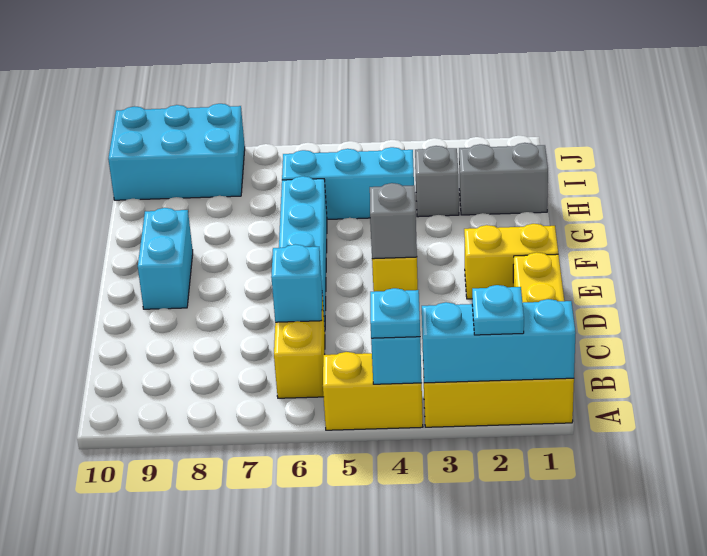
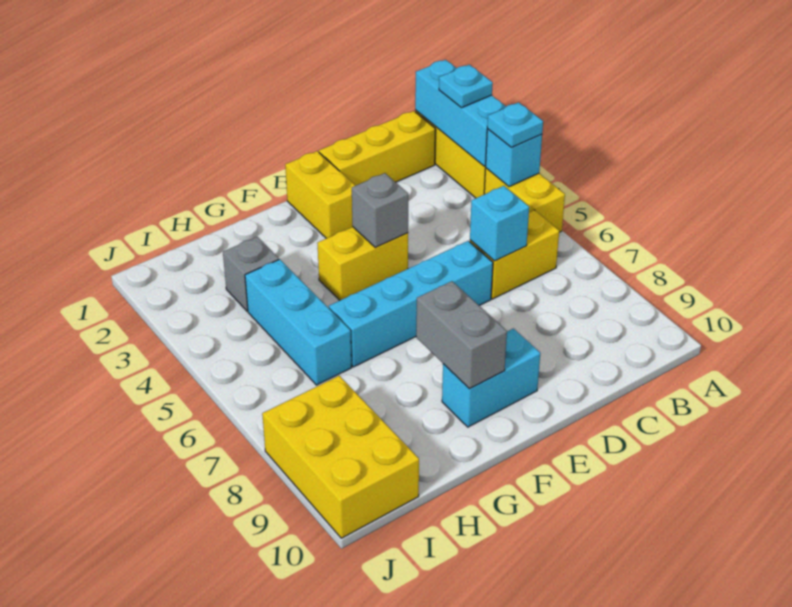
grey 1x2 brick [459,143,548,215] -> grey 1x2 brick moved to [416,281,507,389]
cyan 2x3 brick [108,104,245,200] -> yellow 2x3 brick [262,376,419,538]

